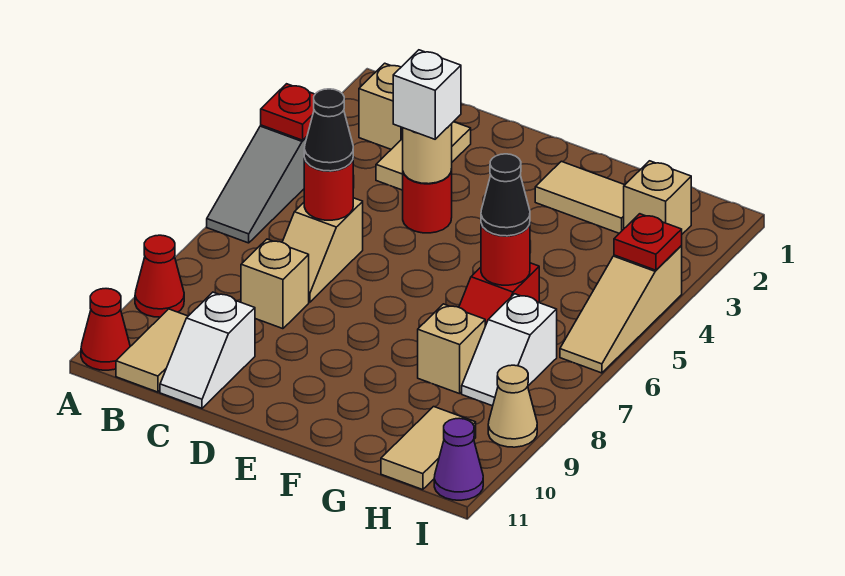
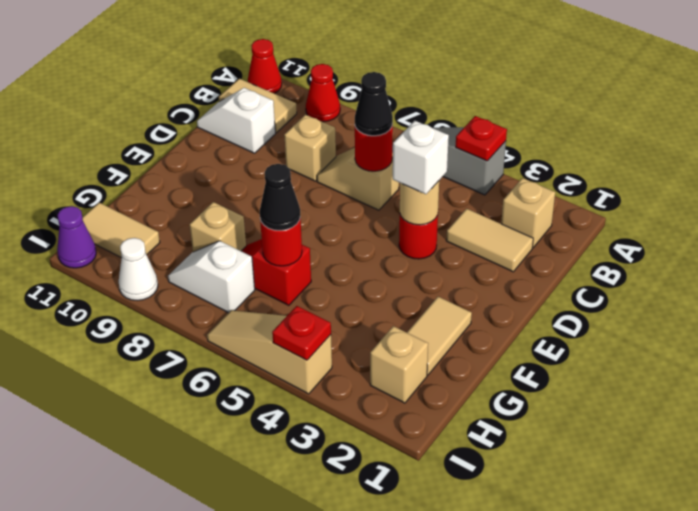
tan 1x1 cone [488,365,537,447] -> white 1x1 cone [119,238,158,300]

